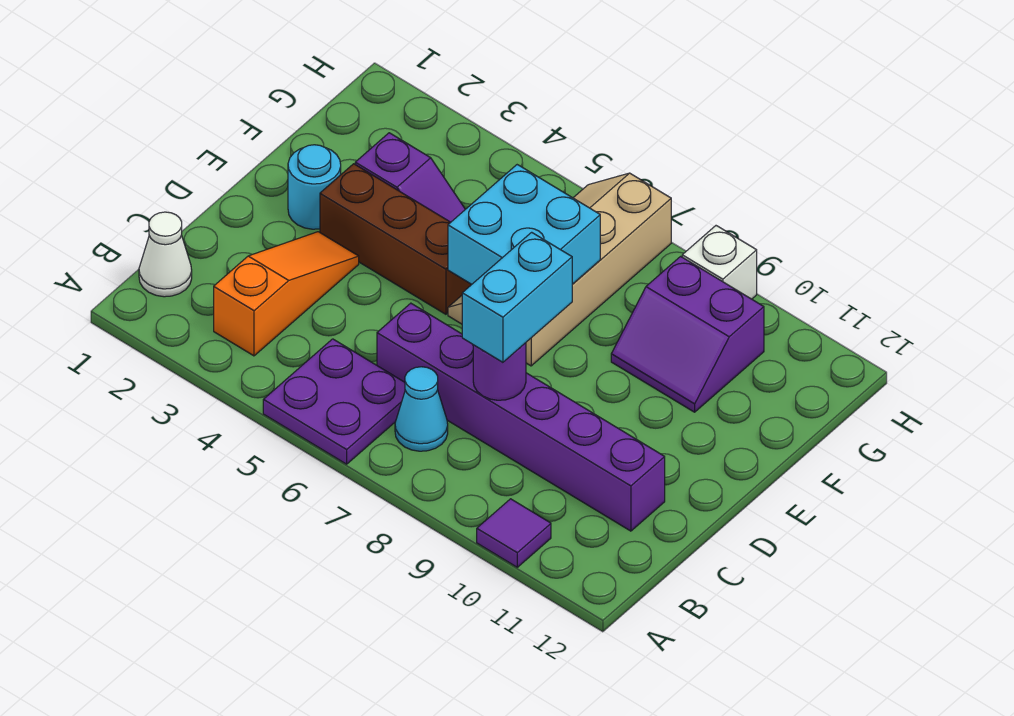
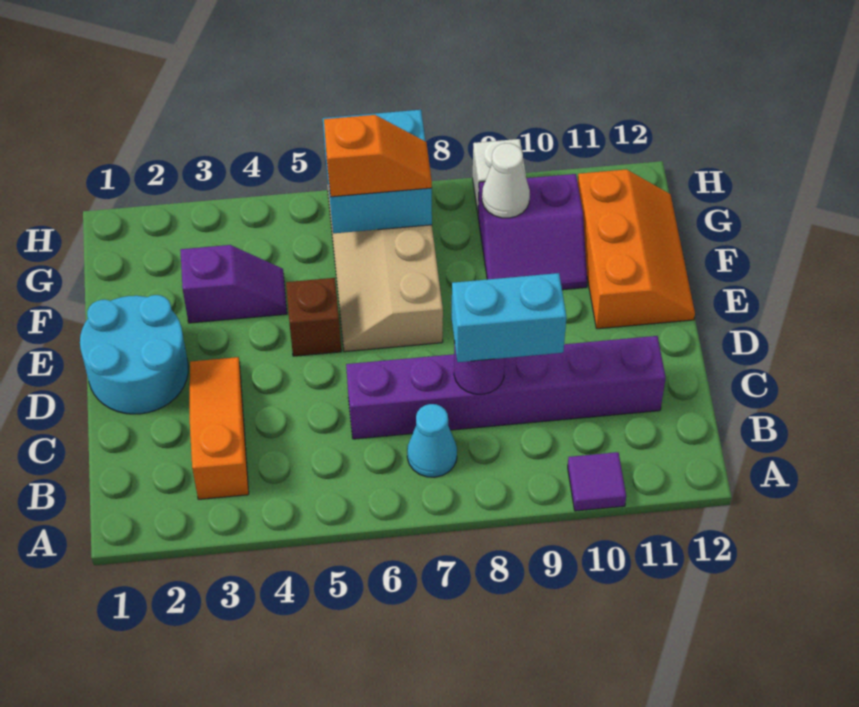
purple 2x2 plate [263,339,405,464] -> none
white 1x1 cone [139,212,192,297] -> white 1x1 cone moved to [482,143,530,218]
cyan 1x2 brick [462,232,572,362] -> cyan 1x2 brick turned to [451,273,567,362]
cyan 1x1 round brick [288,145,341,229] -> cyan 2x2 round brick [80,295,188,414]
brown 1x3 brick [320,164,472,314] -> brown 1x1 brick [286,278,341,356]
cyan 2x2 brick [448,165,600,284] -> cyan 2x2 brick moved to [323,110,432,233]
none -> orange 2x3 slope [578,169,695,329]
none -> orange 1x2 slope [324,115,432,197]

